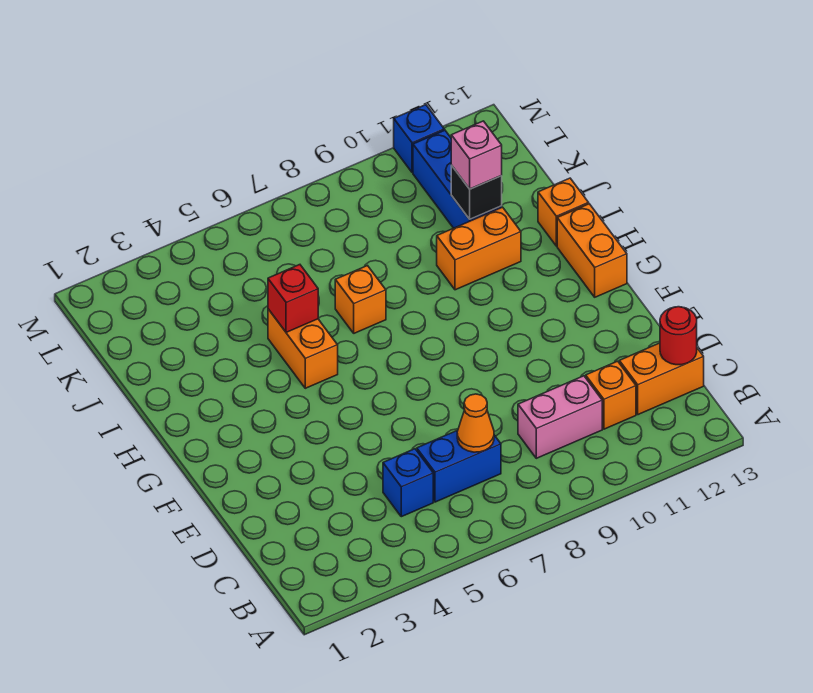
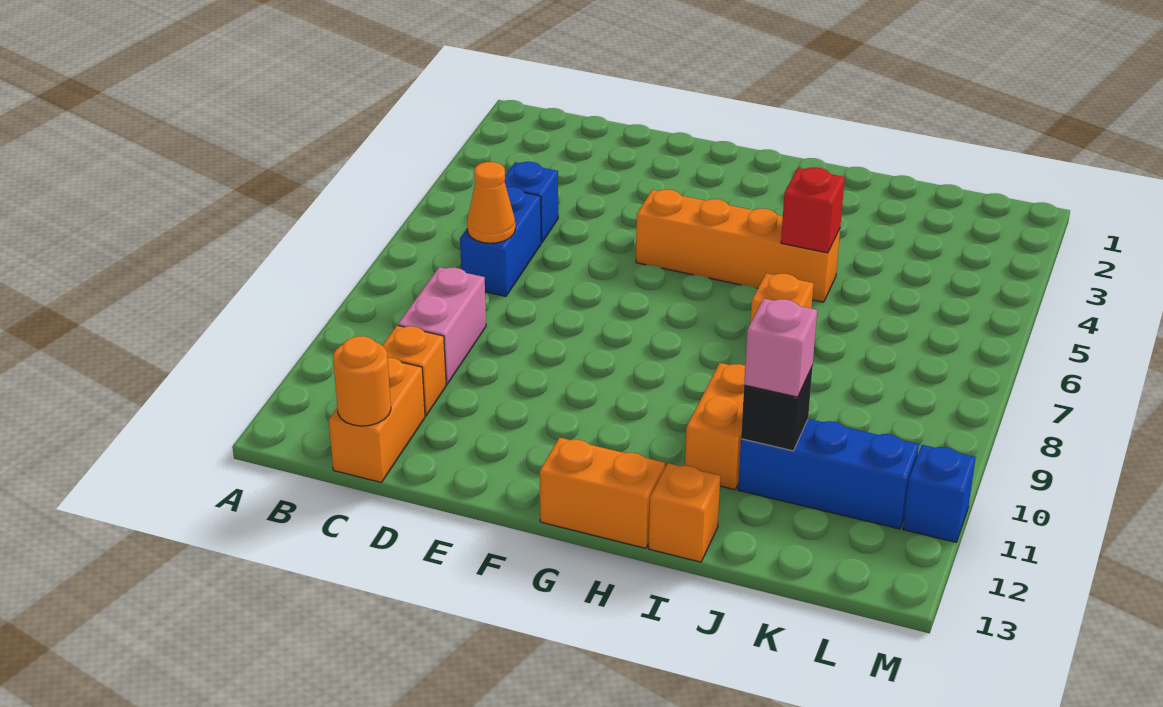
red 1x1 round brick [660,307,697,365] -> orange 1x1 round brick [333,336,391,426]
orange 1x2 brick [268,309,338,388] -> orange 1x4 brick [636,190,840,302]

